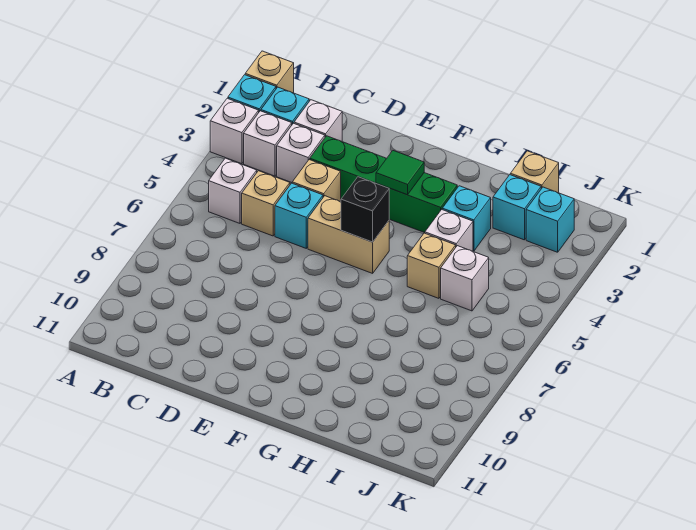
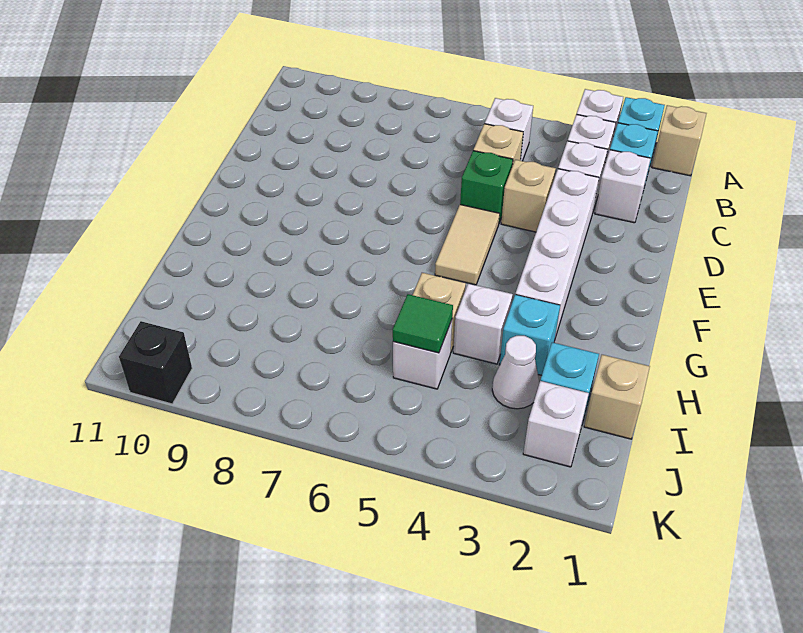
green 1x4 brick [310,136,457,233] -> white 1x4 brick [515,169,599,337]
cyan 1x1 brick [275,183,323,248] -> green 1x1 brick [460,151,513,222]
tan 1x2 brick [308,196,389,273] -> tan 1x2 tile [435,205,500,285]
green 1x1 tile [376,151,424,195] -> green 1x1 tile moved to [393,294,453,353]
black 1x1 brick [341,177,389,242] -> black 1x1 brick moved to [119,321,192,404]
none -> white 1x1 cone [492,336,539,409]
cyan 1x1 brick [526,187,574,252] -> white 1x1 brick [523,381,589,467]

